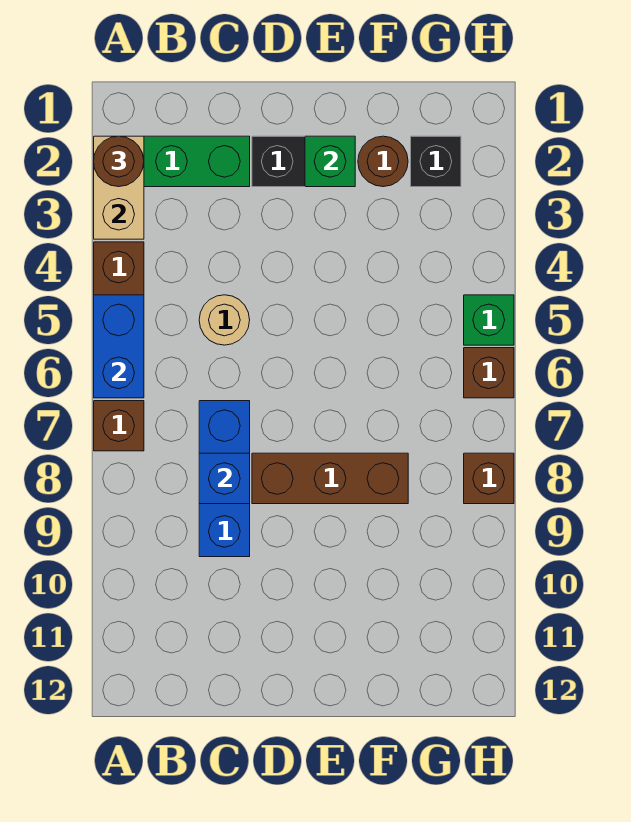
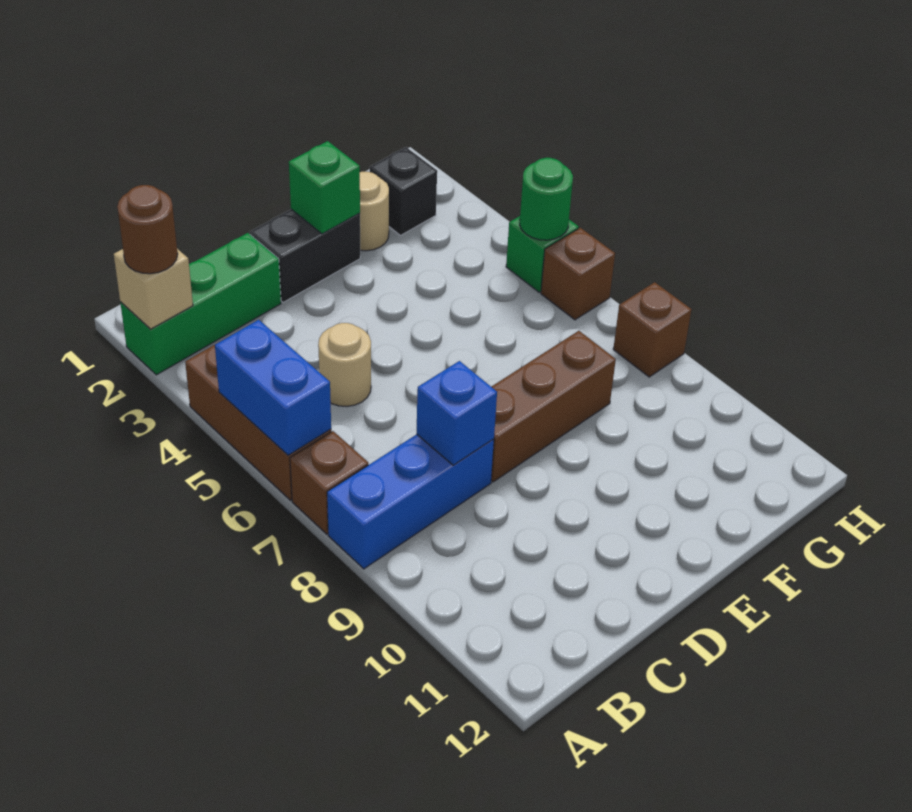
tan 1x2 brick [94,136,144,239] -> tan 1x1 brick [114,249,193,329]
blue 1x3 brick [199,401,250,557] -> blue 1x3 brick turned to [327,434,494,569]
brown 1x1 round brick [358,136,408,187] -> tan 1x1 round brick [360,172,389,251]
none -> green 1x1 round brick [520,158,573,240]

